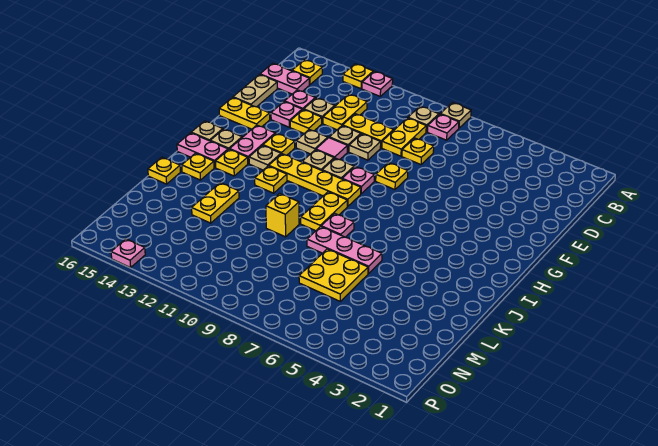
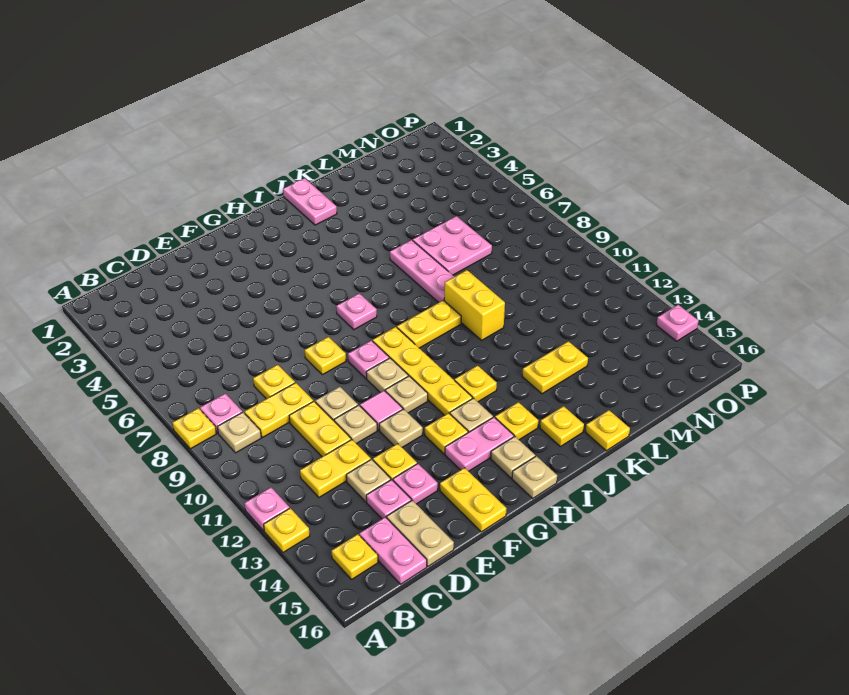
tan 1x1 plate [441,102,471,128] -> yellow 1x1 plate [173,408,216,449]
tan 1x2 plate [233,75,277,107] -> tan 1x2 plate turned to [387,500,454,566]
pink 1x2 plate [177,133,228,168] -> pink 1x2 plate moved to [283,178,337,225]
pink 1x1 plate [321,213,354,237] -> pink 1x1 plate moved to [336,293,377,330]
yellow 1x1 brick [266,193,299,237] -> yellow 1x2 brick [444,270,505,340]
yellow 2x2 plate [299,249,368,301] -> pink 2x2 plate [413,216,492,275]

